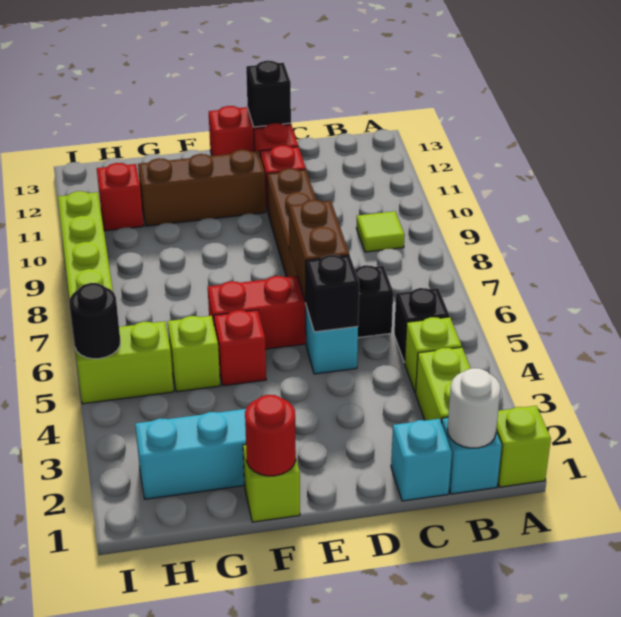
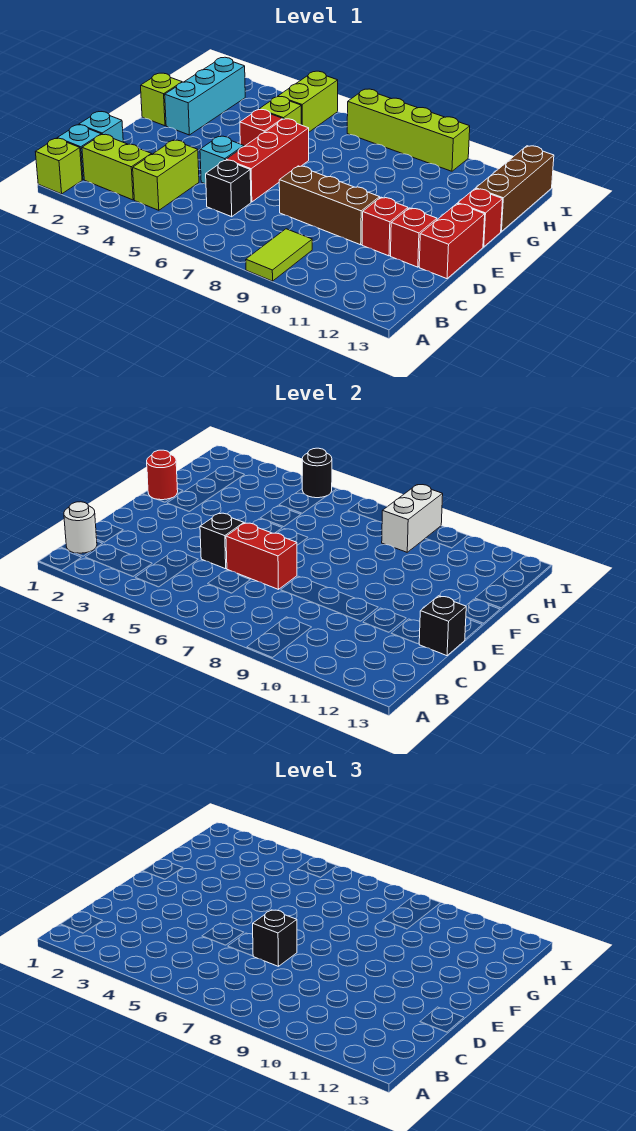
lime 1x1 brick [405,317,462,393] -> lime 1x2 brick [133,140,199,210]
black 1x1 brick [394,288,449,362] -> black 1x1 brick moved to [253,910,297,966]
lime 1x1 tile [356,211,405,252] -> lime 1x2 tile [246,229,312,281]
brown 1x2 brick [289,200,349,302] -> red 1x2 brick [226,523,297,589]
brown 1x3 brick [138,150,266,226] -> brown 1x3 brick moved to [476,146,554,232]
none -> white 1x2 brick [382,485,443,552]
red 1x1 brick [97,163,143,231] -> red 1x1 brick moved to [458,189,503,247]

